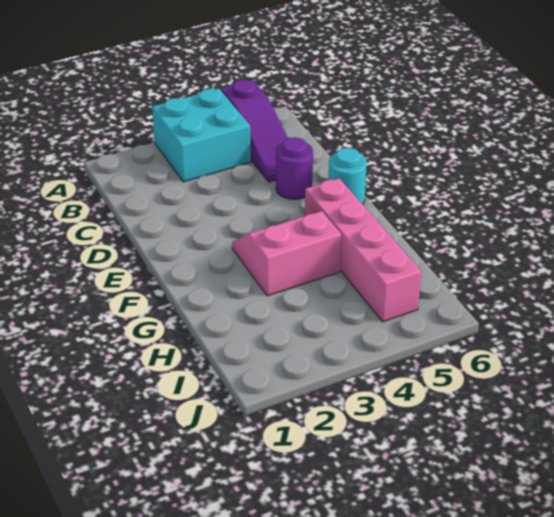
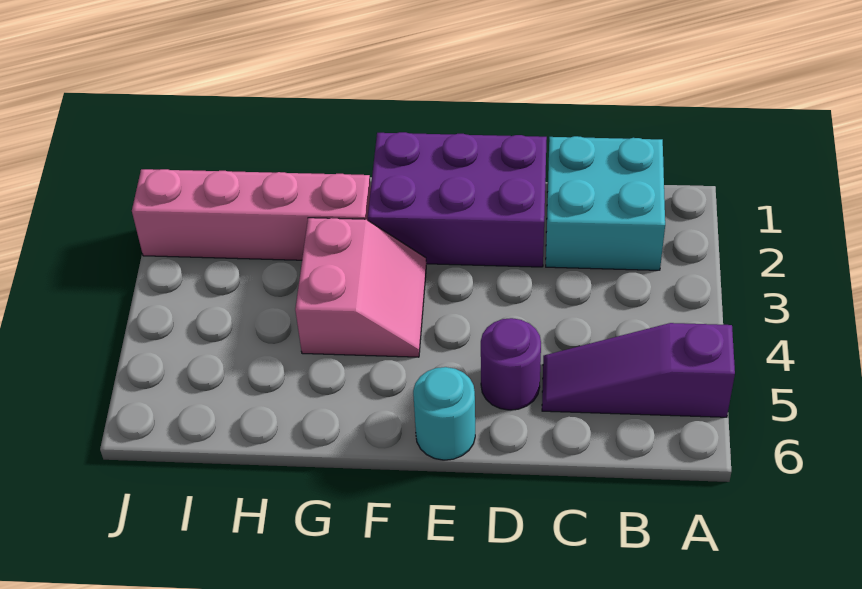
cyan 2x2 brick [152,89,251,182] -> cyan 2x2 brick moved to [546,136,665,270]
none -> purple 2x3 brick [368,132,547,267]
pink 1x4 brick [305,178,421,322] -> pink 1x4 brick moved to [132,169,371,260]

